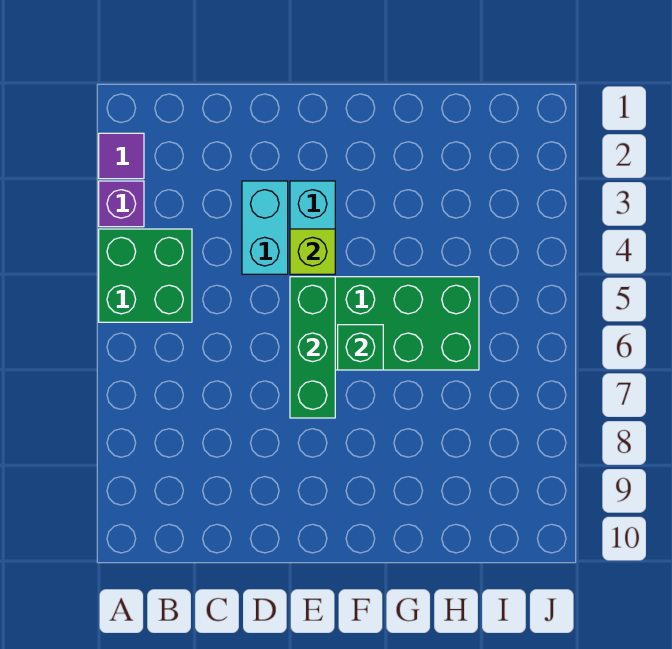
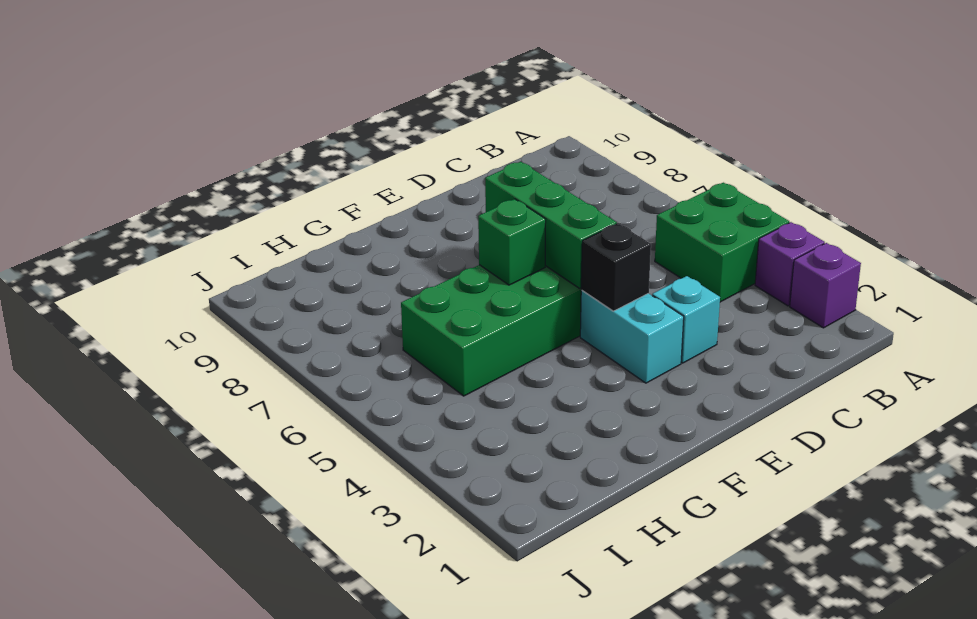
purple 1x1 tile [99,133,144,179] -> purple 1x1 brick [790,243,861,328]
cyan 1x2 brick [242,181,288,274] -> cyan 1x1 brick [652,276,720,363]
lime 1x1 brick [290,229,335,274] -> black 1x1 brick [581,223,651,311]

